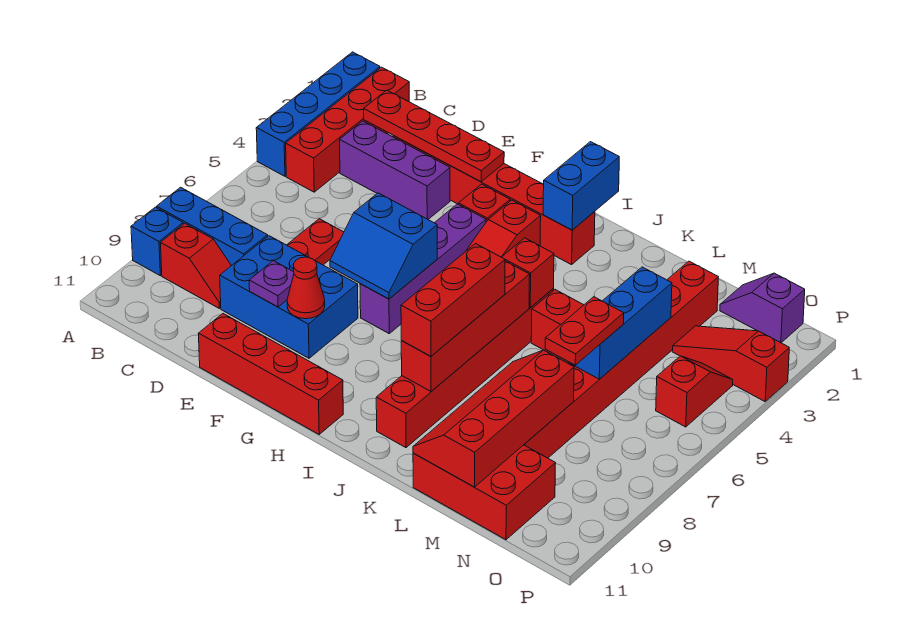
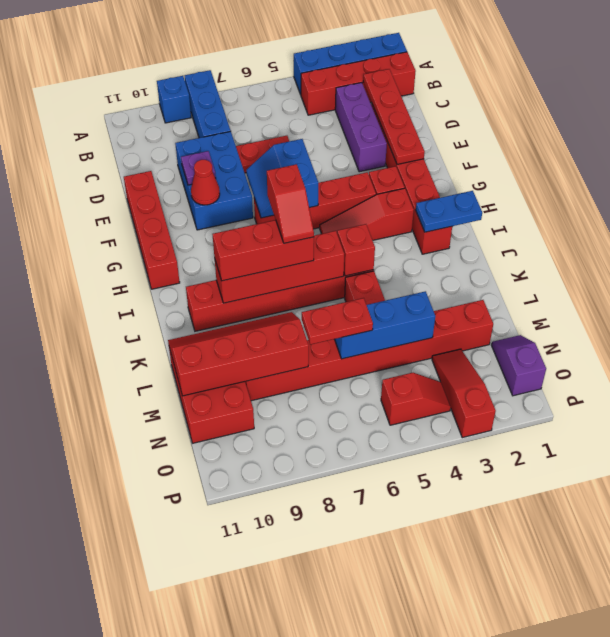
red 1x2 slope [161,223,231,308] -> red 1x2 slope moved to [267,164,314,243]
purple 1x4 brick [360,204,486,333] -> red 1x4 brick [254,172,376,229]
blue 1x2 brick [543,142,619,230] -> blue 1x2 plate [416,191,482,232]

